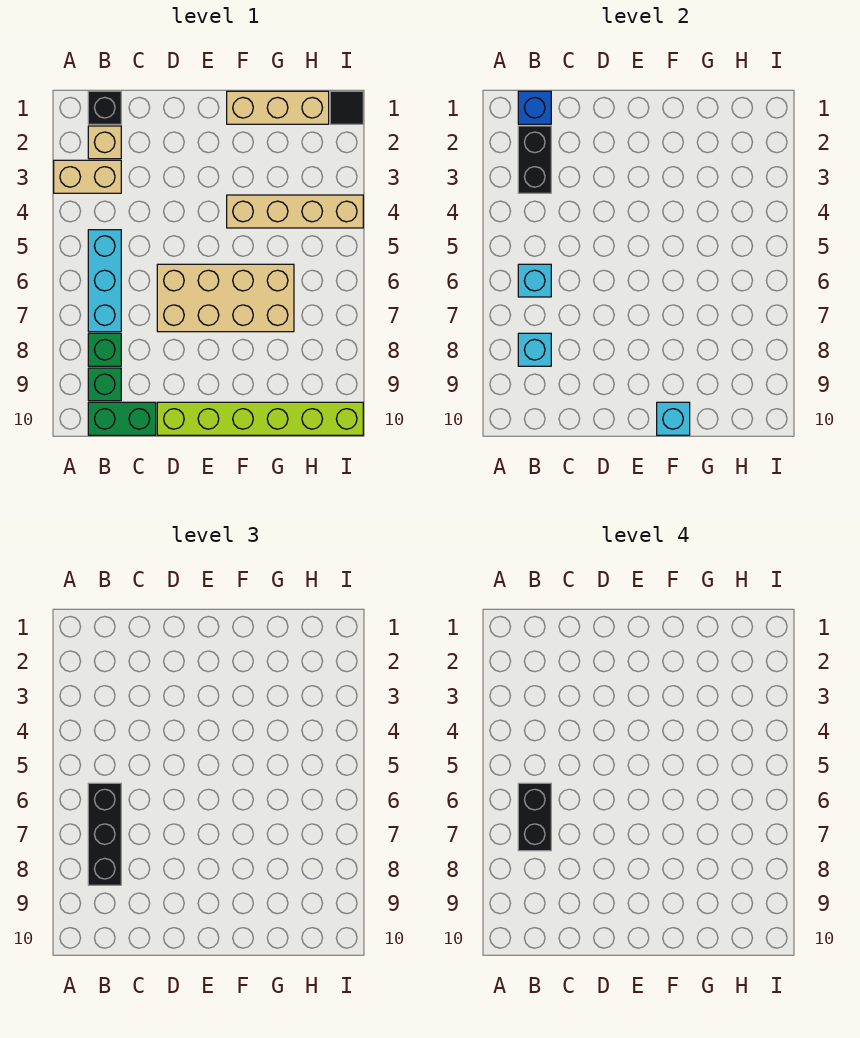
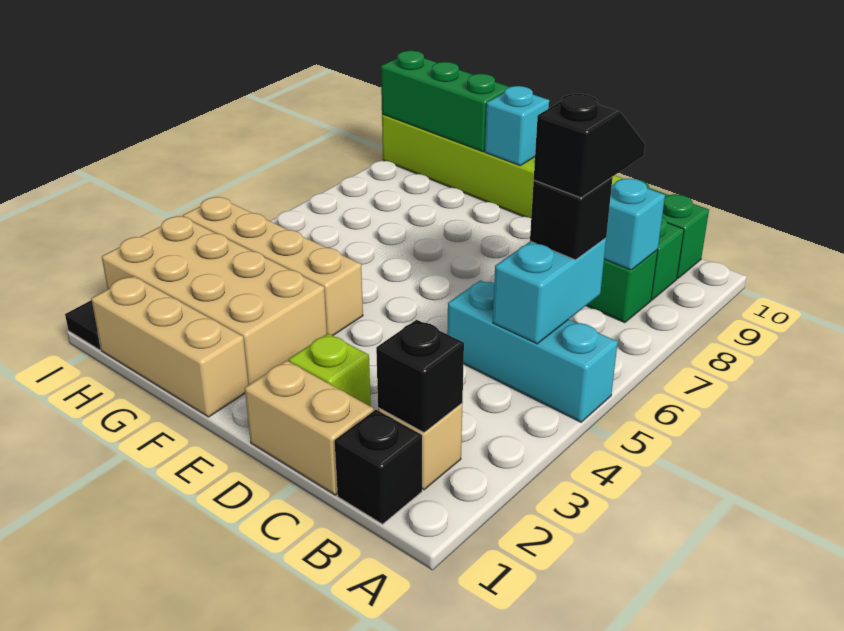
tan 1x2 brick [54,160,121,193] -> tan 1x2 brick moved to [245,360,374,495]
blue 1x1 brick [518,91,551,124] -> none
black 1x2 brick [518,126,551,193] -> black 1x1 brick [376,320,464,433]
cyan 1x3 brick [88,230,121,332] -> cyan 1x3 brick turned to [447,280,618,422]
cyan 1x1 brick [518,264,551,297] -> cyan 1x2 brick [493,238,606,344]
black 1x3 brick [88,783,121,885] -> black 1x1 brick [530,177,612,260]
black 1x2 brick [518,783,551,851] -> black 1x2 slope [534,94,645,198]
none -> lime 1x1 brick [289,333,371,406]
tan 2x4 brick [157,264,294,332] -> tan 2x4 brick moved to [102,216,327,385]
none -> green 1x3 brick [381,51,509,152]

